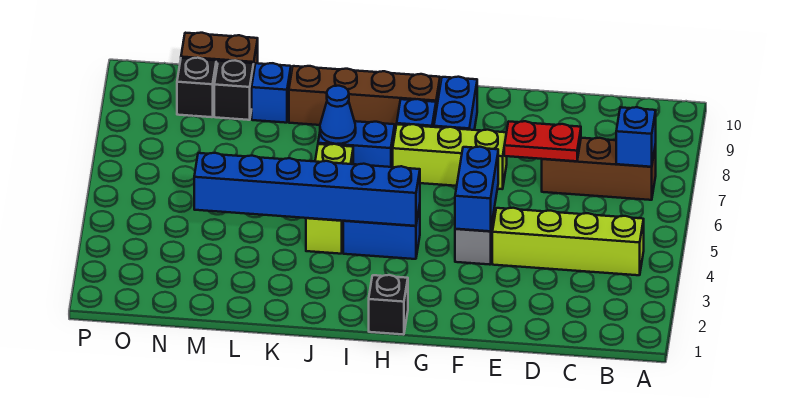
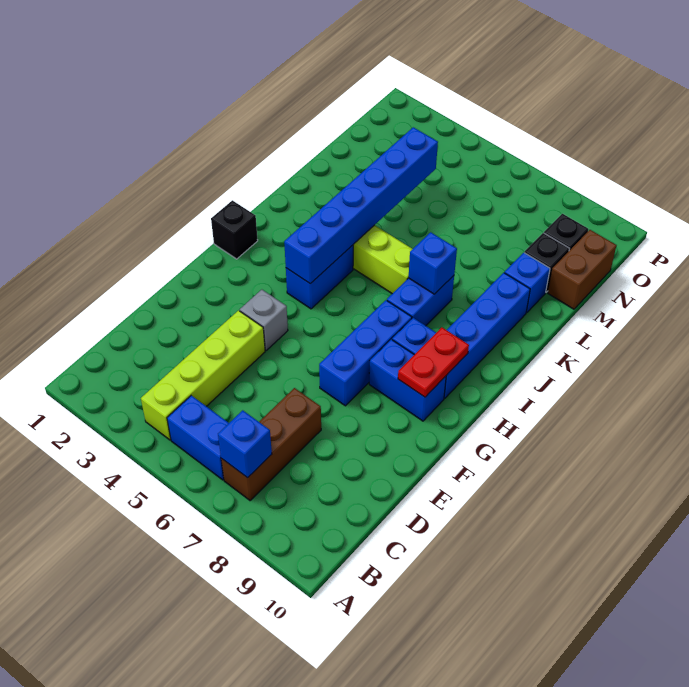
red 1x2 plate [504,121,581,161] -> red 1x2 plate moved to [398,327,469,397]
blue 1x2 brick [455,147,498,231] -> blue 1x2 brick moved to [167,396,229,480]
lime 1x3 brick [393,124,507,189] -> blue 1x3 brick [319,300,412,406]
brown 1x4 brick [289,66,440,131] -> blue 1x4 brick [444,273,530,398]
blue 1x1 cone [320,86,356,144] -> blue 1x1 brick [409,232,457,294]

